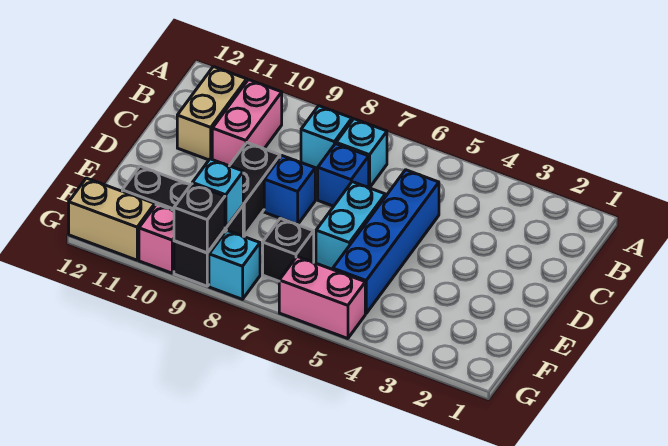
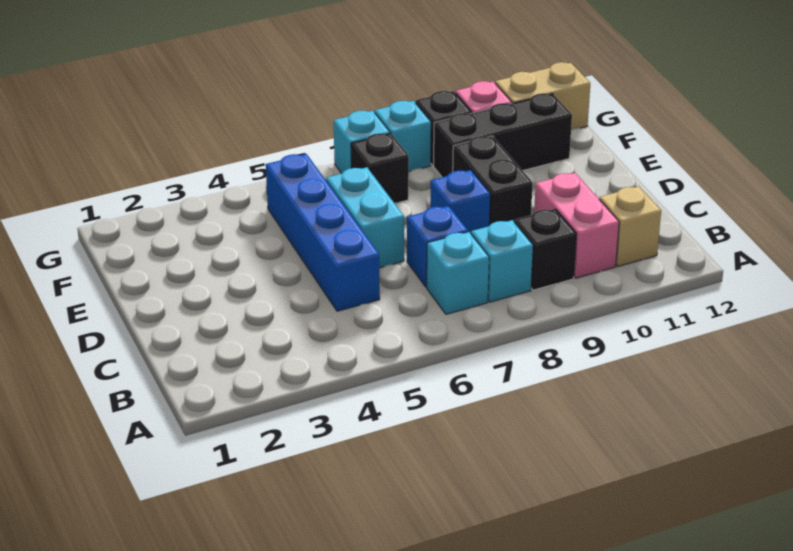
tan 1x2 brick [177,67,247,160] -> tan 1x1 brick [599,187,661,266]
cyan 1x1 brick [192,159,243,228] -> cyan 1x1 brick moved to [334,111,390,174]
pink 1x2 brick [279,257,365,339] -> none
black 1x1 brick [174,184,225,253] -> black 1x1 brick moved to [515,209,577,290]

